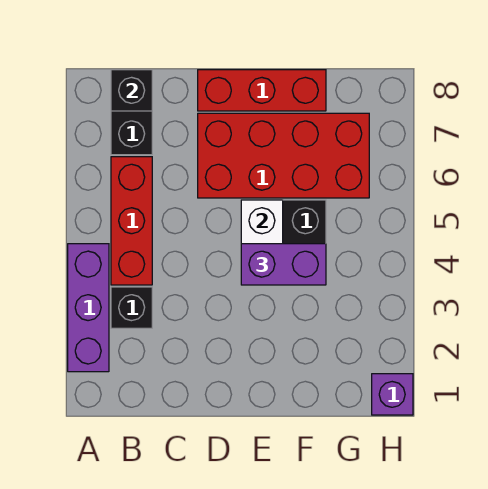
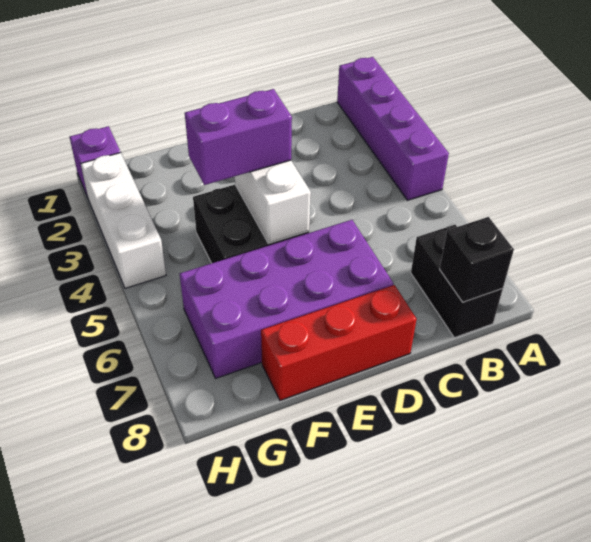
purple 1x3 brick [68,244,109,372] -> purple 1x4 brick [337,57,449,200]
black 1x1 brick [111,287,152,328] -> none
red 1x3 brick [111,157,152,285] -> none
red 2x4 brick [198,113,369,198] -> purple 2x4 brick [180,220,393,378]
none -> white 1x3 brick [81,153,166,288]

